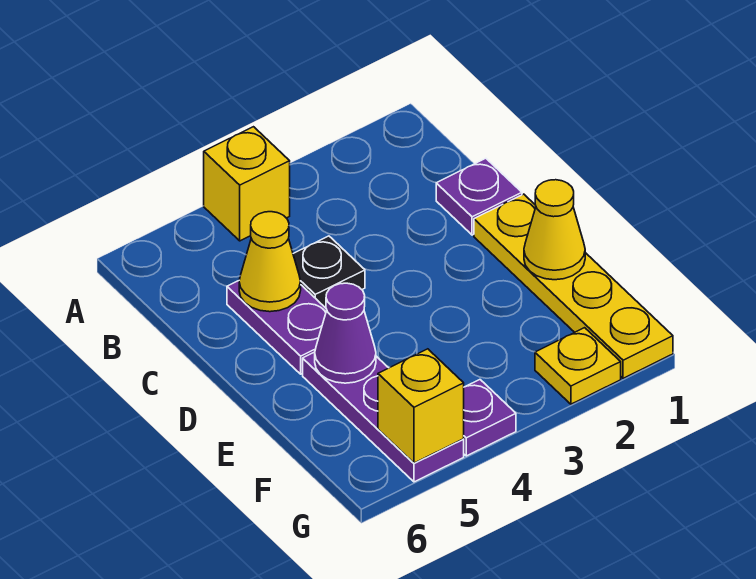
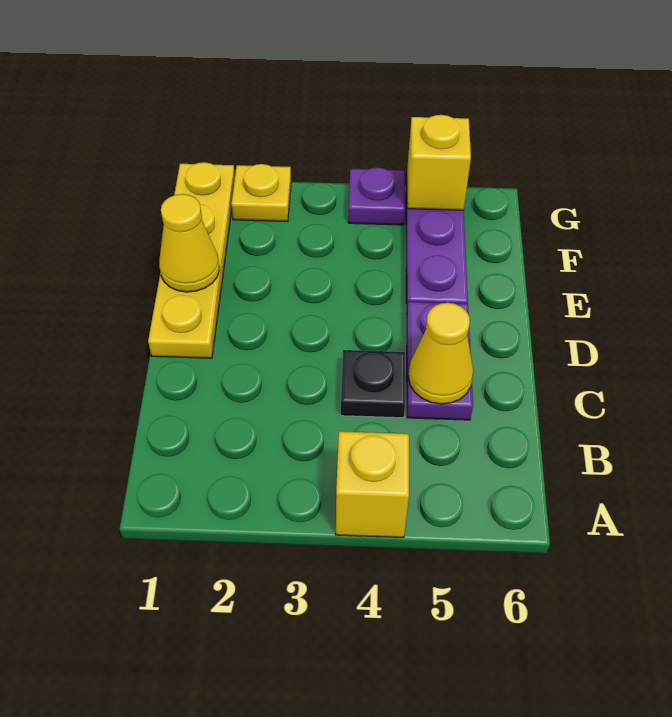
purple 1x1 plate [436,158,522,235] -> none
purple 1x1 cone [315,283,376,383] -> none

